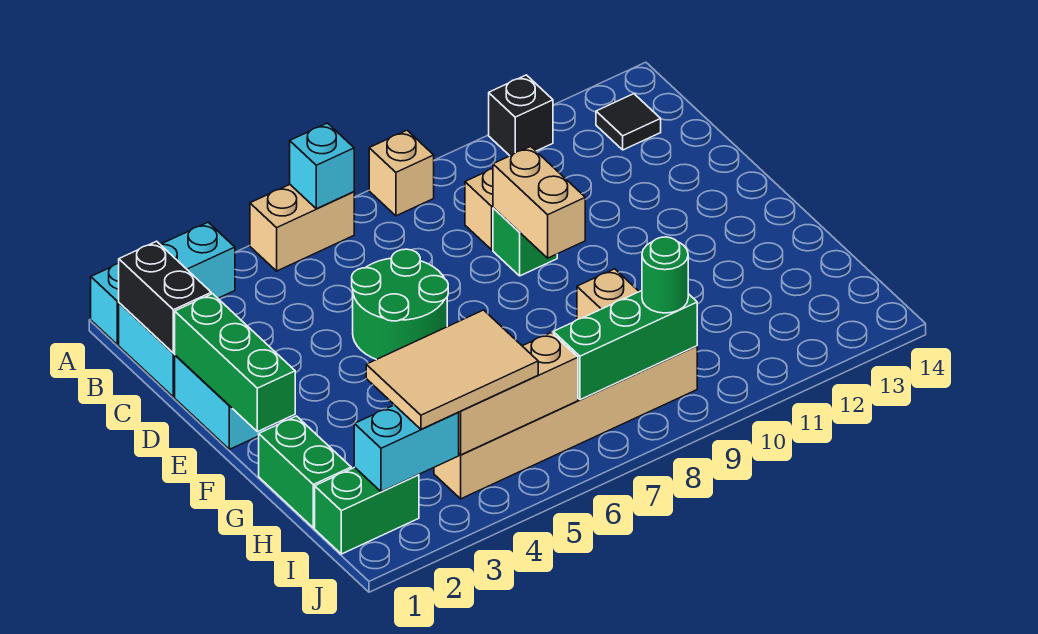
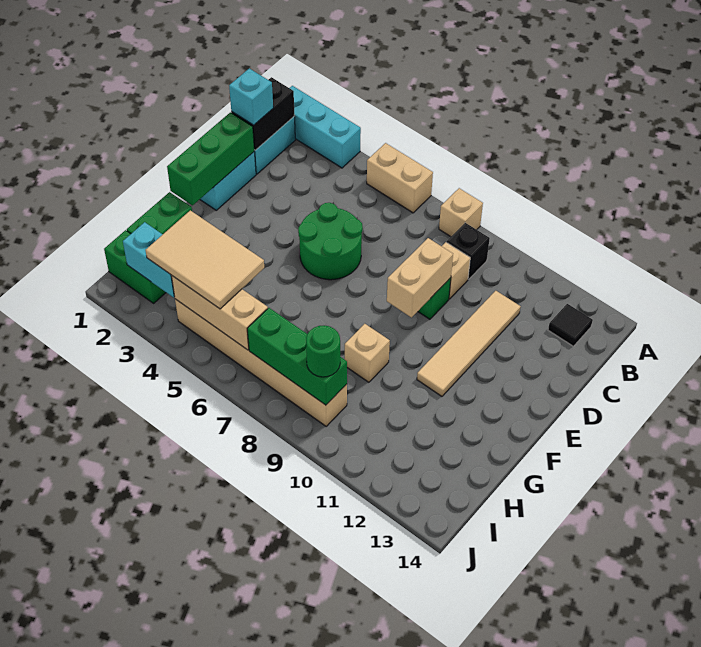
cyan 1x1 brick [290,123,354,209] -> cyan 1x1 brick moved to [229,68,273,125]
black 1x1 brick [489,75,553,156] -> black 1x1 brick moved to [447,223,490,279]
none -> tan 1x4 tile [417,291,521,396]

